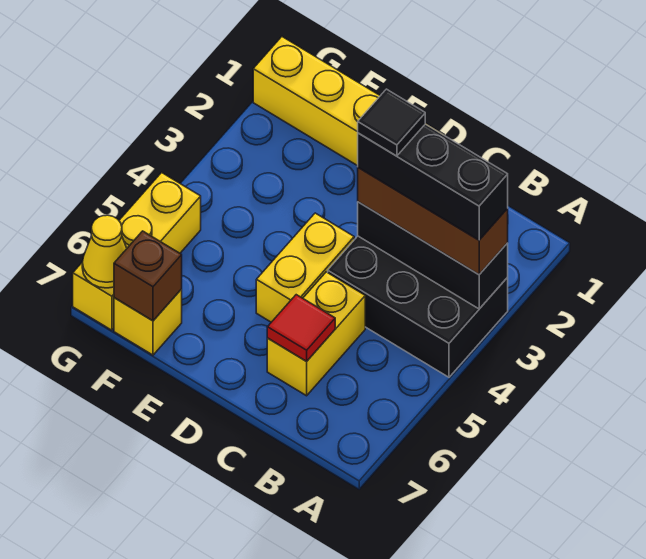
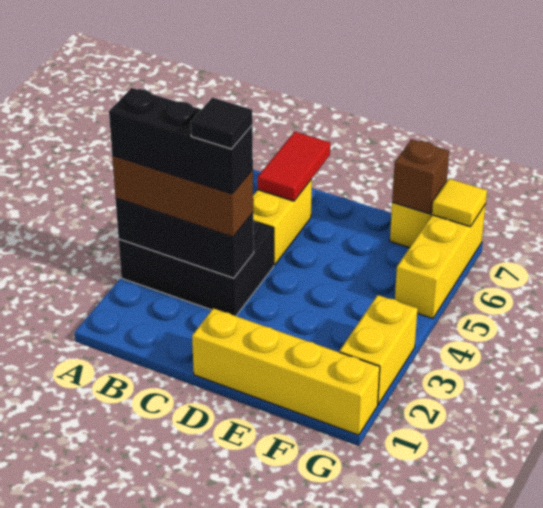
red 1x1 tile [267,295,335,361] -> red 1x2 tile [258,132,330,201]
yellow 1x2 brick [256,213,354,322] -> yellow 1x2 brick moved to [340,295,418,404]
yellow 1x1 cone [82,215,127,288] -> yellow 1x1 tile [432,179,487,227]

